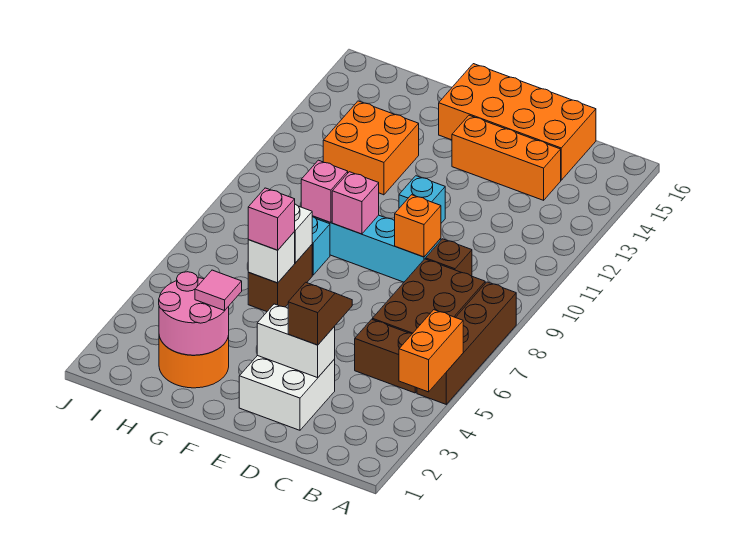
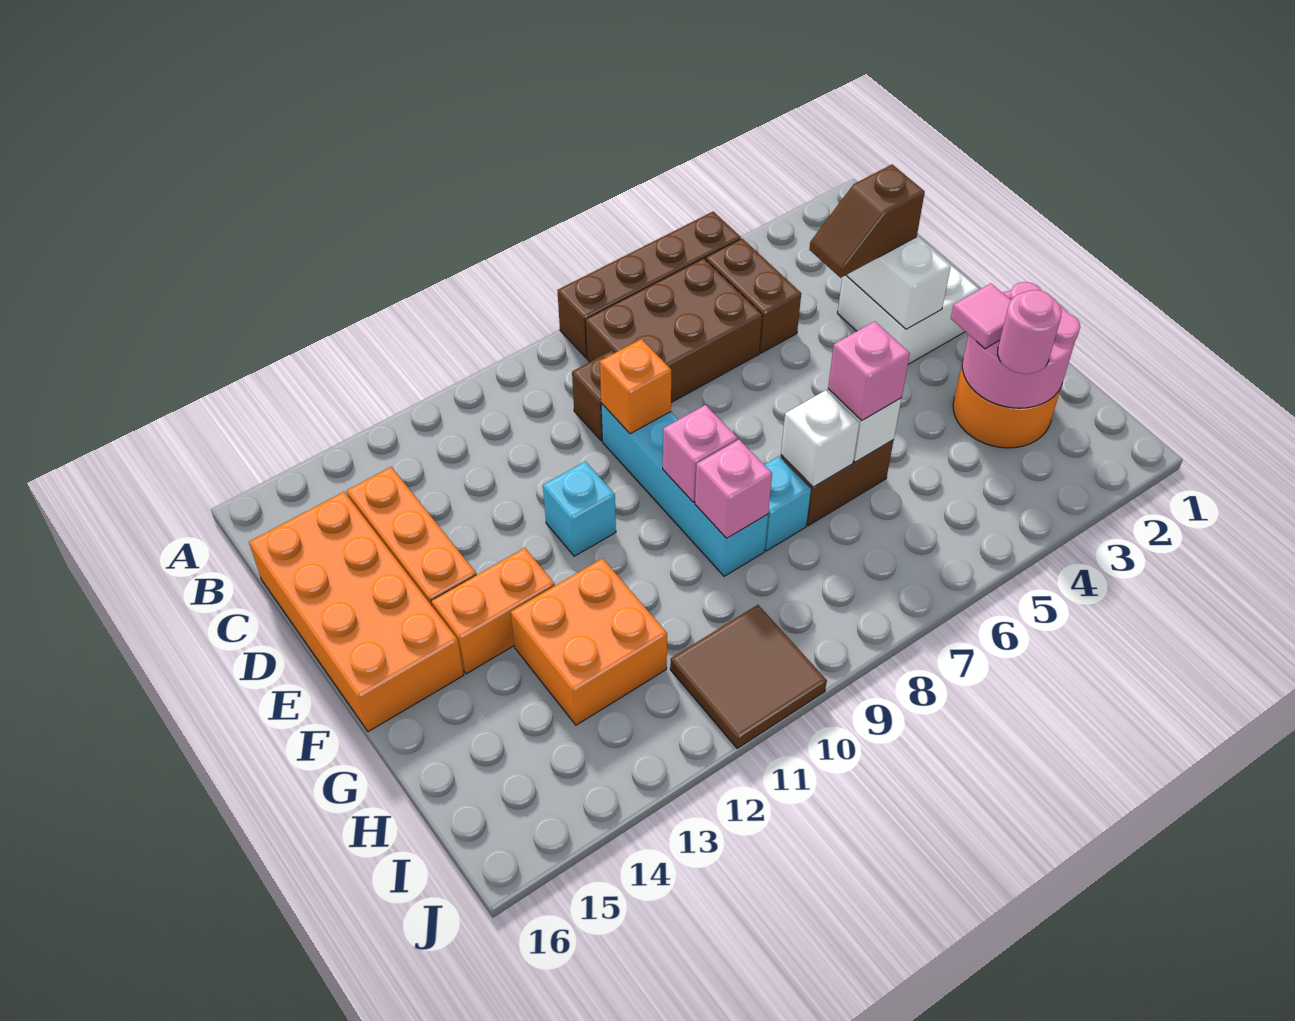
orange 1x2 brick [399,310,463,392] -> orange 1x2 brick moved to [431,548,555,674]
none -> pink 1x1 round brick [998,290,1062,374]
none -> brown 2x2 tile [670,605,827,748]

